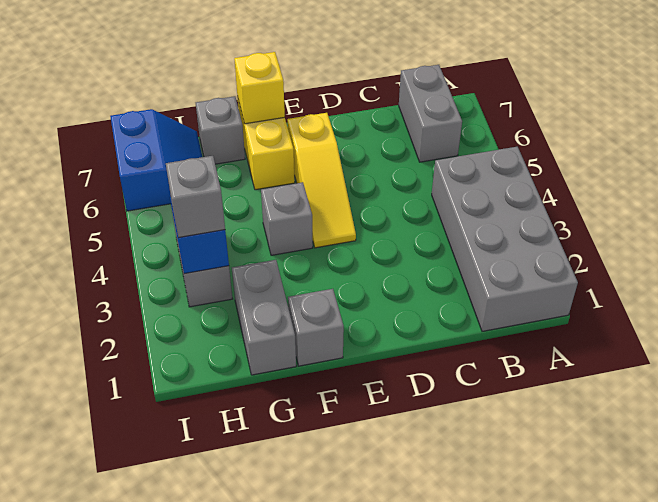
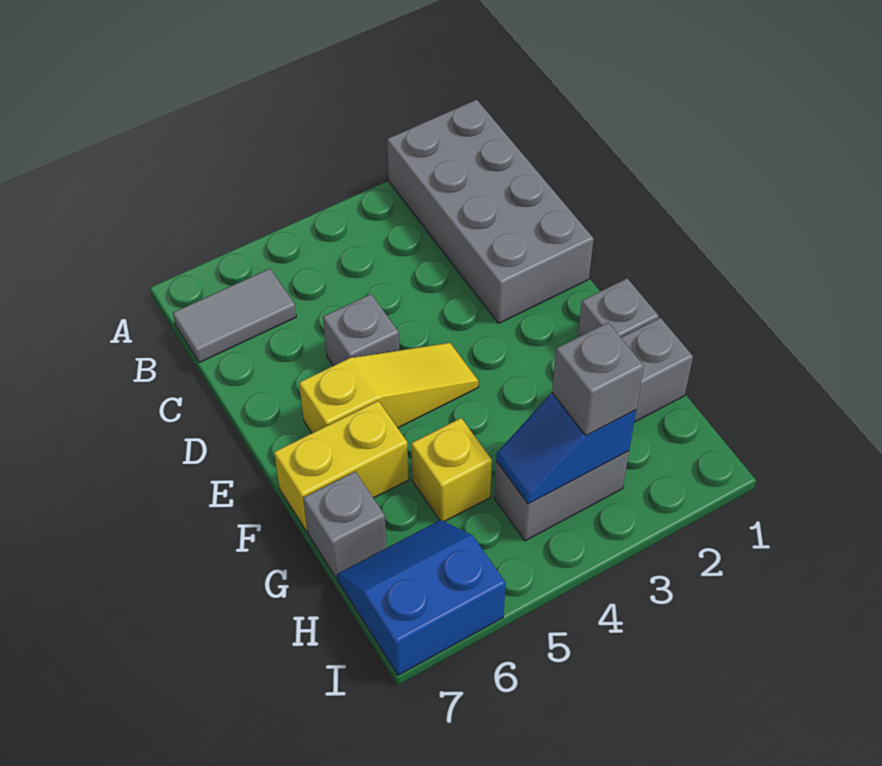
grey 2x4 brick [432,147,578,331] -> grey 2x4 brick turned to [387,100,594,323]
grey 1x2 brick [399,65,462,162] -> grey 1x2 tile [173,269,296,363]
grey 1x1 brick [261,182,313,255] -> grey 1x1 brick moved to [323,294,399,366]
yellow 1x1 brick [234,52,285,124] -> yellow 1x1 brick moved to [411,418,492,522]

